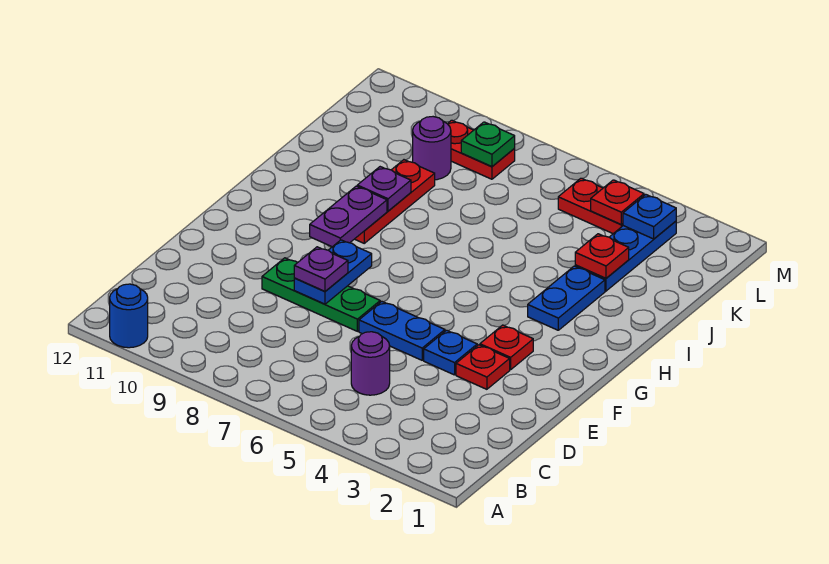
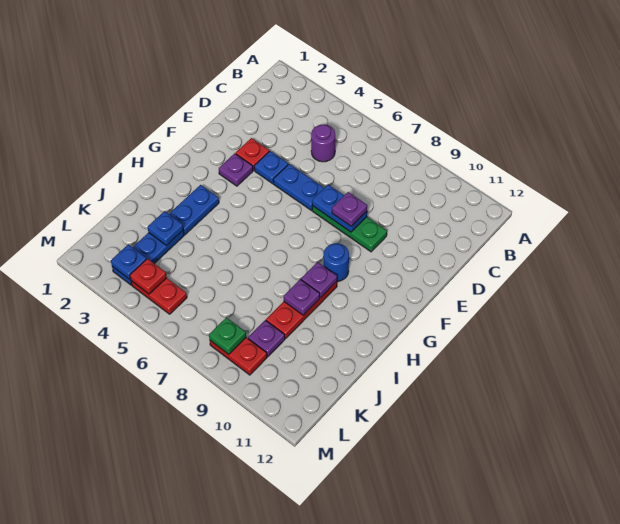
blue 1x1 round brick [110,284,148,348] -> blue 1x1 round brick moved to [324,243,349,281]
blue 1x2 plate [294,240,372,304] -> blue 1x2 plate turned to [312,185,367,232]
red 1x1 plate [480,325,533,370] -> purple 1x1 plate [219,153,253,186]
purple 1x2 plate [310,186,387,247] -> purple 1x1 plate [301,262,337,298]
red 1x1 plate [575,234,629,278] -> blue 1x1 plate [148,211,183,245]
purple 1x1 round brick [413,117,451,180] -> purple 1x1 plate [248,320,285,357]

